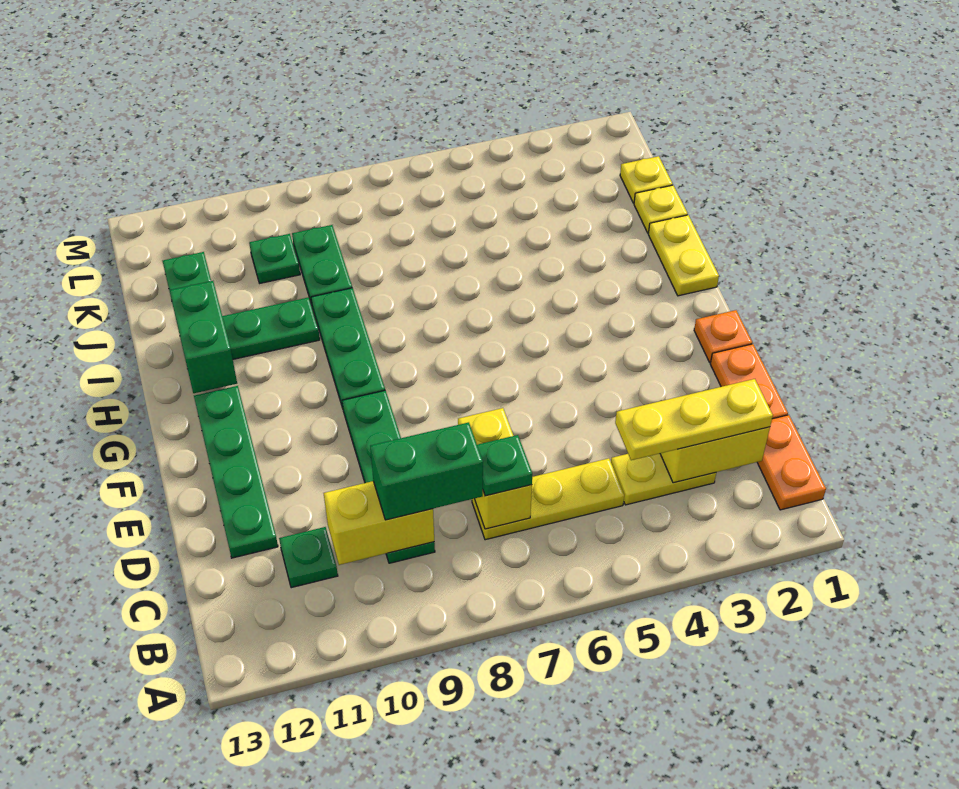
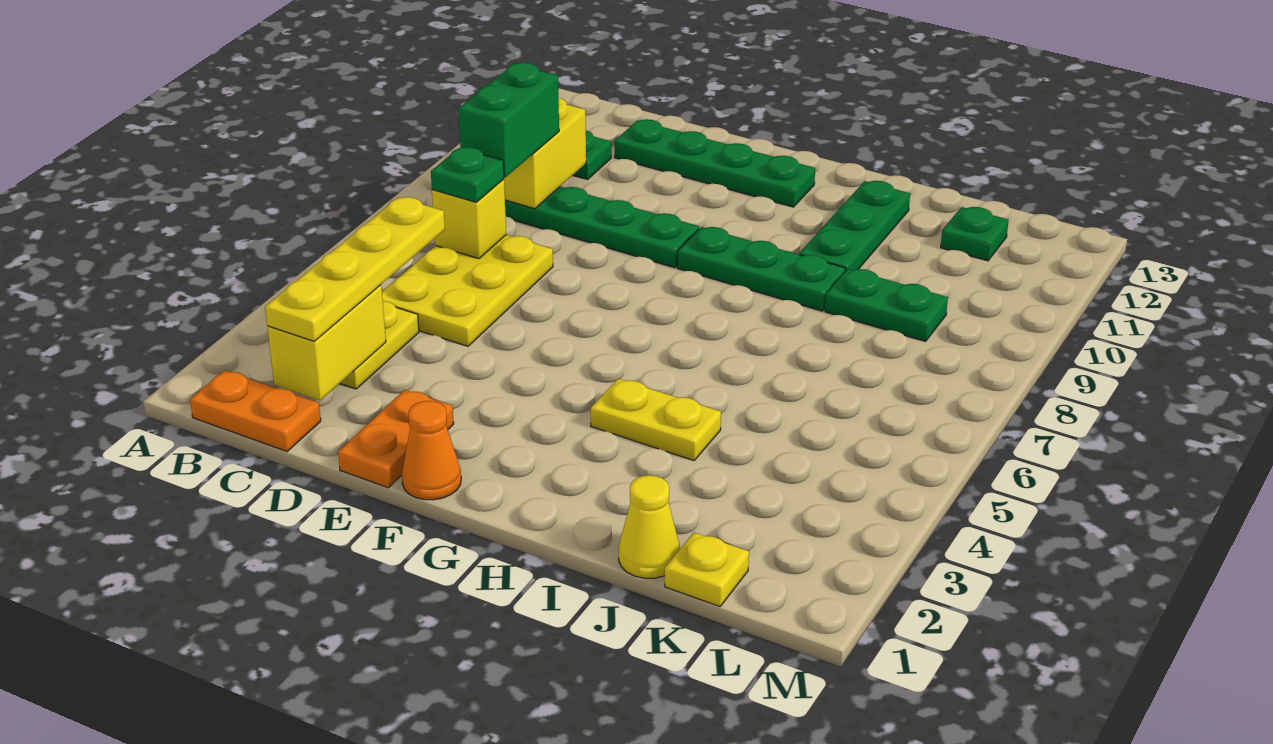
yellow 1x3 plate [615,379,773,460] -> yellow 1x4 plate [265,197,445,341]
yellow 1x3 plate [472,458,624,540] -> yellow 2x3 plate [382,235,553,346]
yellow 1x2 brick [458,408,532,529] -> yellow 1x1 brick [432,179,506,259]
orange 1x2 plate [710,344,788,419] -> orange 1x2 plate turned to [338,390,454,488]
orange 1x1 plate [694,310,752,363] -> orange 1x1 cone [402,401,461,500]
yellow 1x2 plate [648,215,719,296] -> yellow 1x2 plate moved to [591,379,721,461]
green 1x2 brick [169,281,237,393] -> none
yellow 1x1 plate [634,185,688,233] -> yellow 1x1 cone [619,475,680,578]
green 1x1 plate [249,234,300,283] -> none

